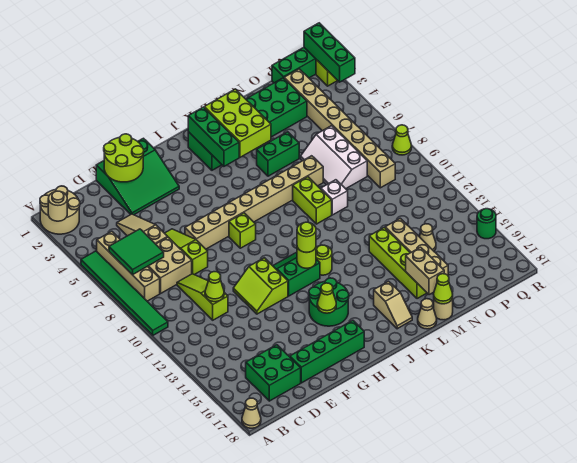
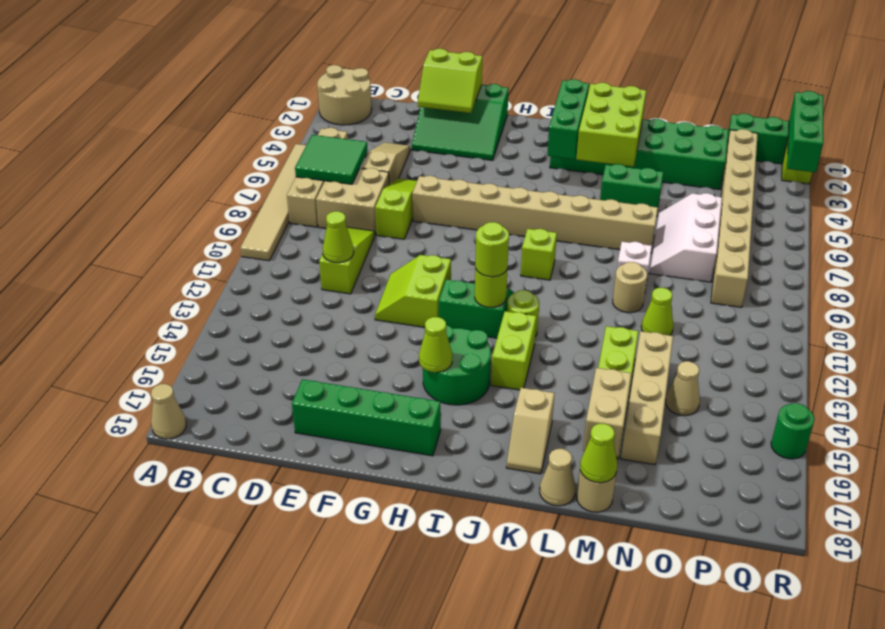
tan 1x1 round brick [48,191,67,221] -> tan 1x1 round brick moved to [613,262,647,313]
green 1x6 tile [81,251,168,335] -> tan 1x6 tile [240,144,306,261]
green 2x2 brick [246,345,301,401] -> none
lime 2x2 round brick [104,134,144,182] -> lime 2x2 slope [418,49,482,113]
lime 1x1 brick [229,213,256,248] -> lime 1x1 brick moved to [521,229,557,280]
lime 1x2 brick [293,177,332,224] -> lime 1x2 brick moved to [491,311,536,390]
lime 1x1 cone [392,125,412,155] -> lime 1x1 cone moved to [641,288,674,335]

